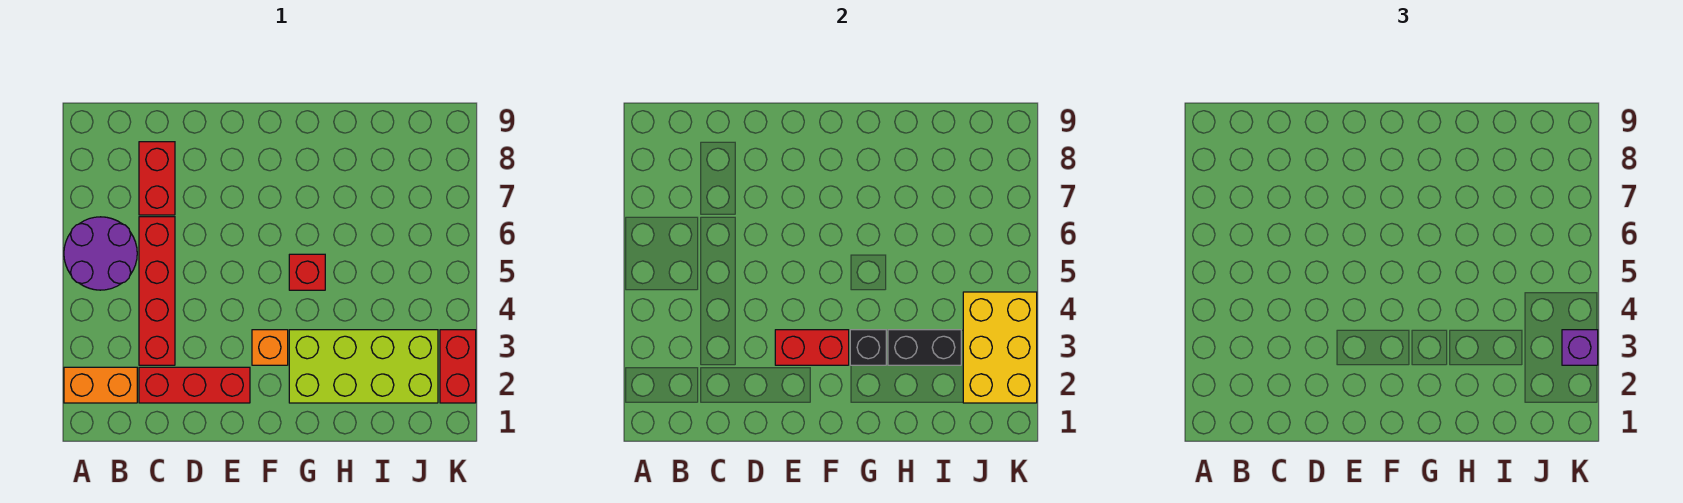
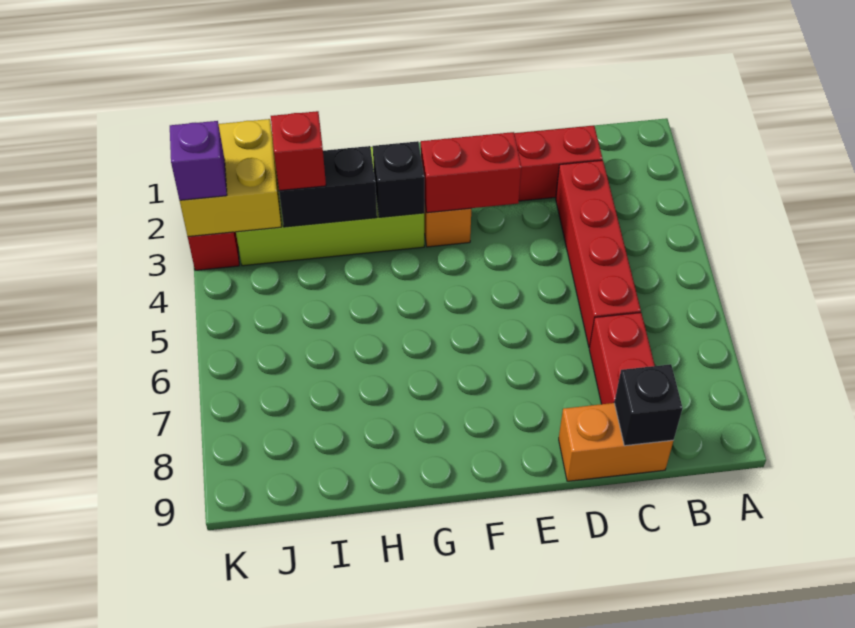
orange 1x2 brick [64,367,137,403] -> orange 1x2 brick moved to [559,403,674,481]
purple 2x2 round brick [64,217,137,290] -> none
none -> black 1x1 brick [614,364,683,446]
red 1x1 brick [289,254,325,290] -> red 1x1 brick moved to [271,111,326,191]
yellow 2x3 brick [963,292,1037,403] -> yellow 2x2 brick [180,119,281,237]

